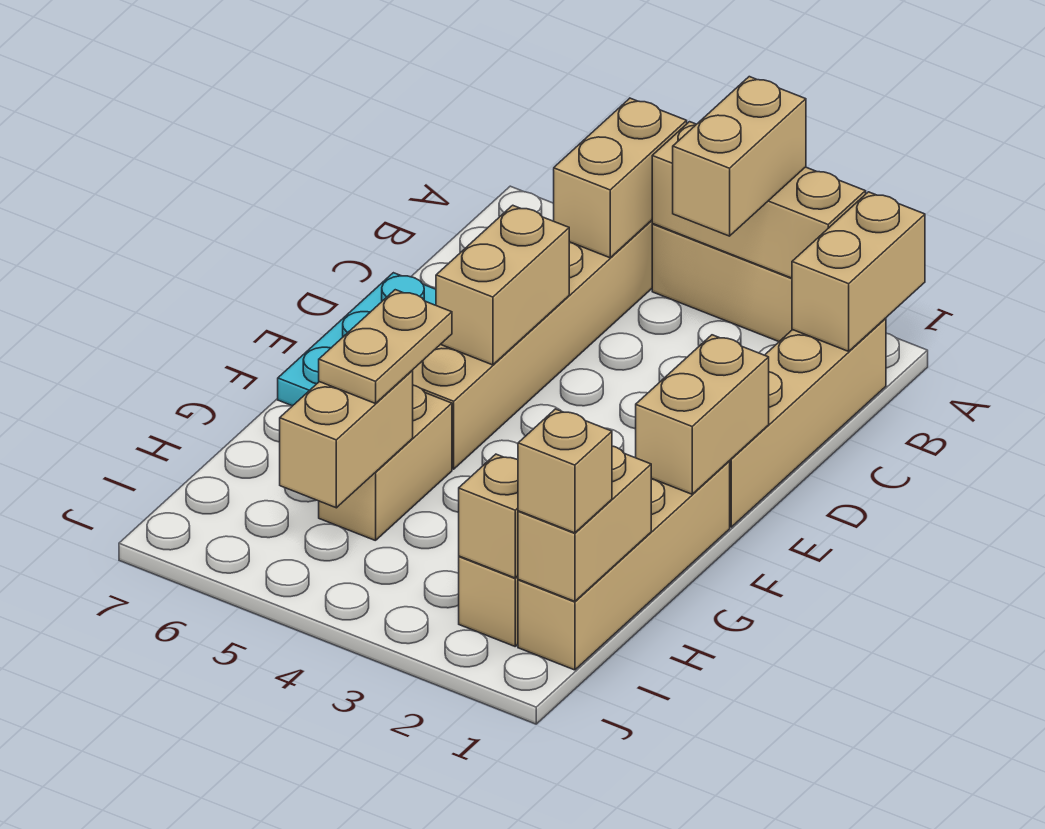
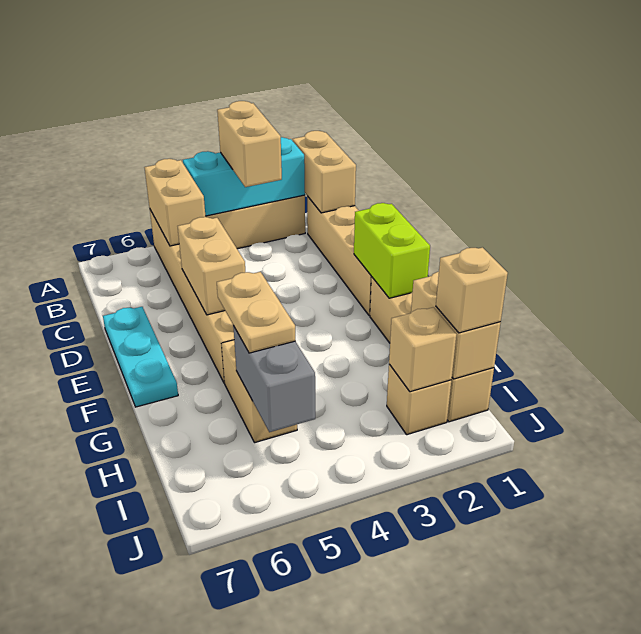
tan 1x3 brick [652,122,866,278] -> cyan 1x3 brick [183,137,305,216]
tan 1x2 brick [636,335,769,494] -> lime 1x2 brick [354,203,430,298]
tan 1x2 brick [280,371,413,508] -> grey 1x2 brick [233,326,315,432]

